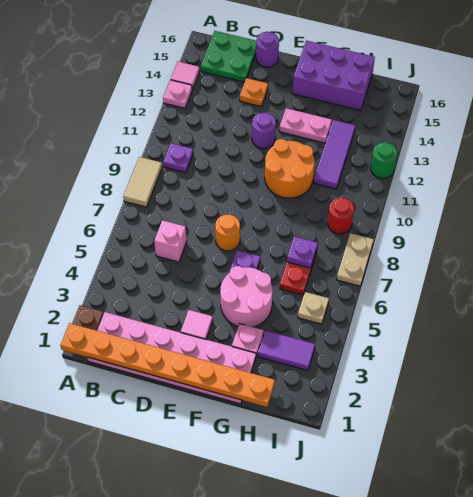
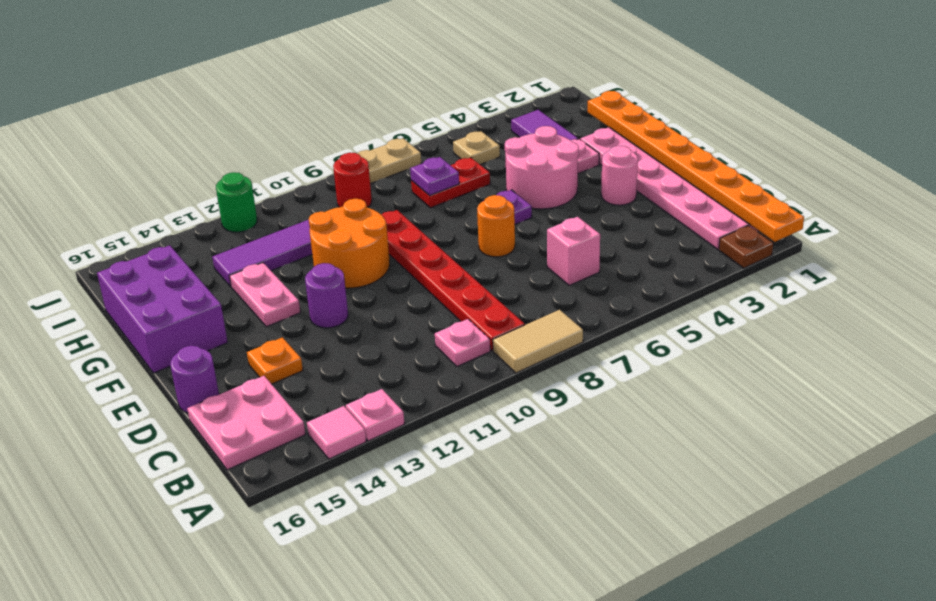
none -> red 1x6 plate [381,210,525,351]
purple 1x1 plate [163,143,193,173] -> pink 1x1 plate [435,319,490,366]
green 2x2 plate [201,31,256,82] -> pink 2x2 plate [187,376,305,470]
pink 1x1 tile [181,310,213,339] -> pink 1x1 round brick [601,146,638,205]

